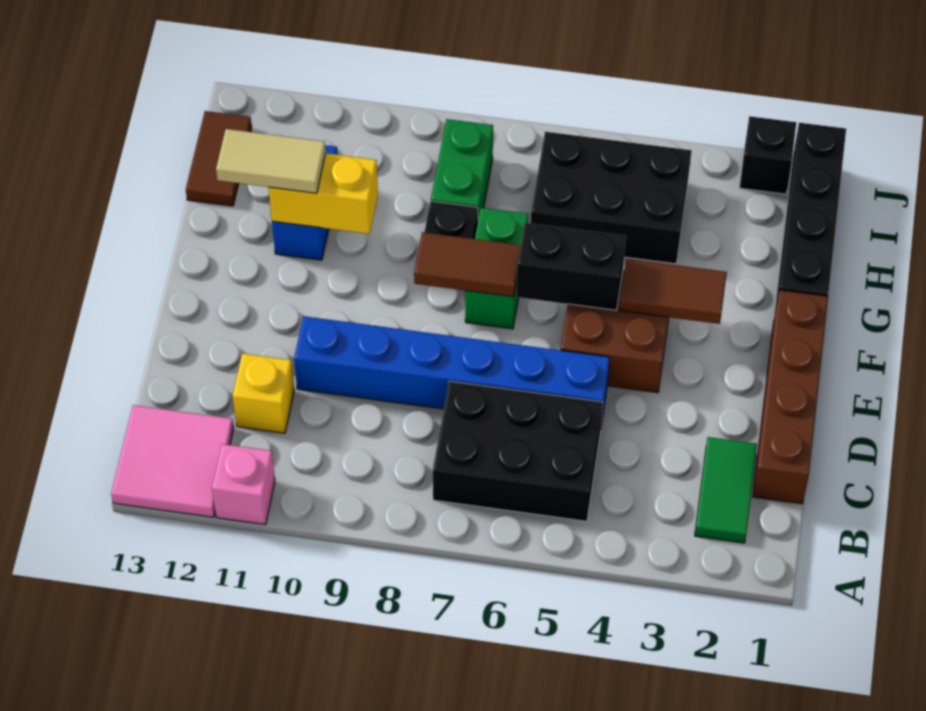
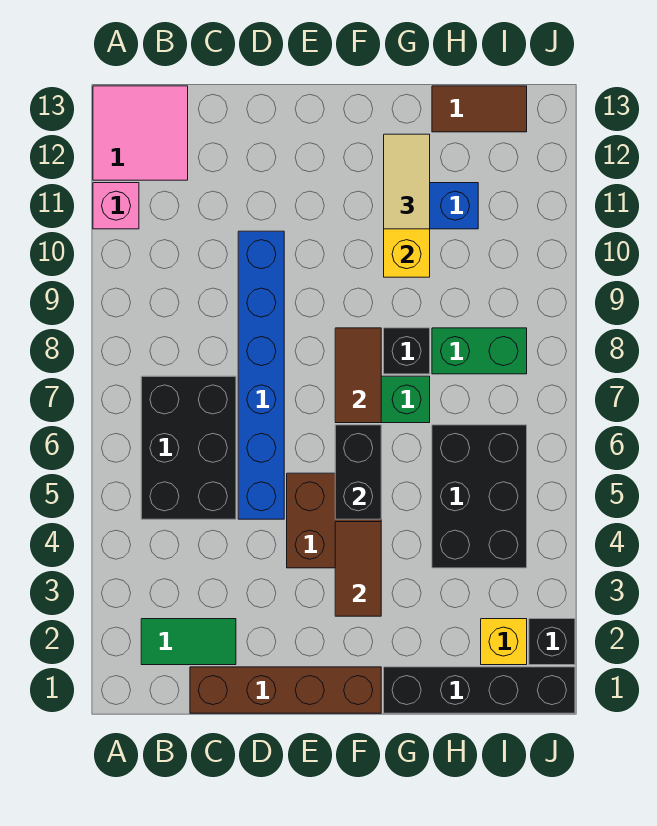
yellow 1x1 brick [233,354,294,433] -> yellow 1x1 brick moved to [481,619,527,665]

